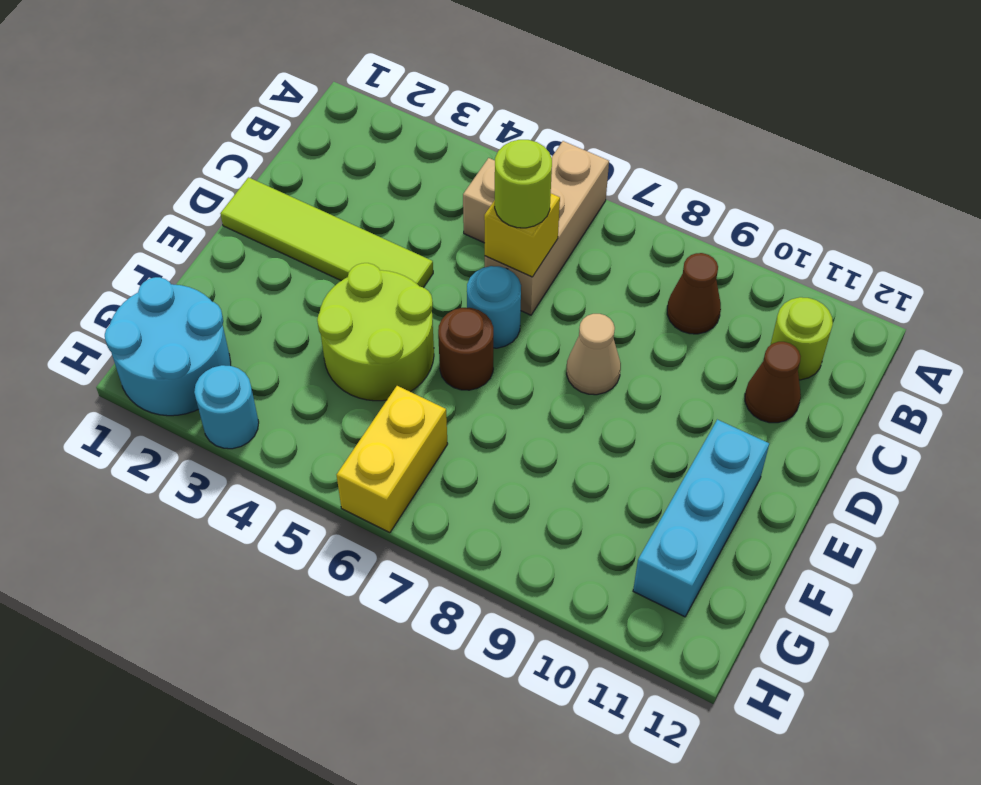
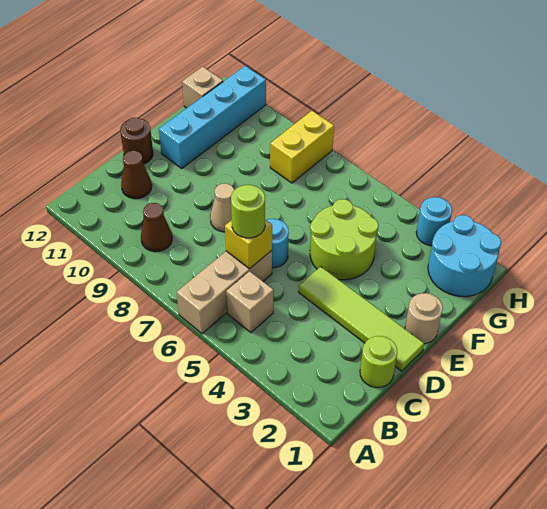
lime 1x1 round brick [771,297,833,380] -> lime 1x1 round brick moved to [360,336,397,387]
none -> tan 1x1 round brick [405,293,443,344]
brown 1x1 round brick [438,308,493,390] -> brown 1x1 round brick moved to [120,118,153,164]
cyan 1x3 brick [633,420,769,617] -> cyan 1x4 brick [159,66,266,168]
yellow 1x2 brick [337,386,448,533] -> yellow 1x2 brick moved to [270,111,334,183]
none -> tan 1x1 brick [182,67,223,108]

